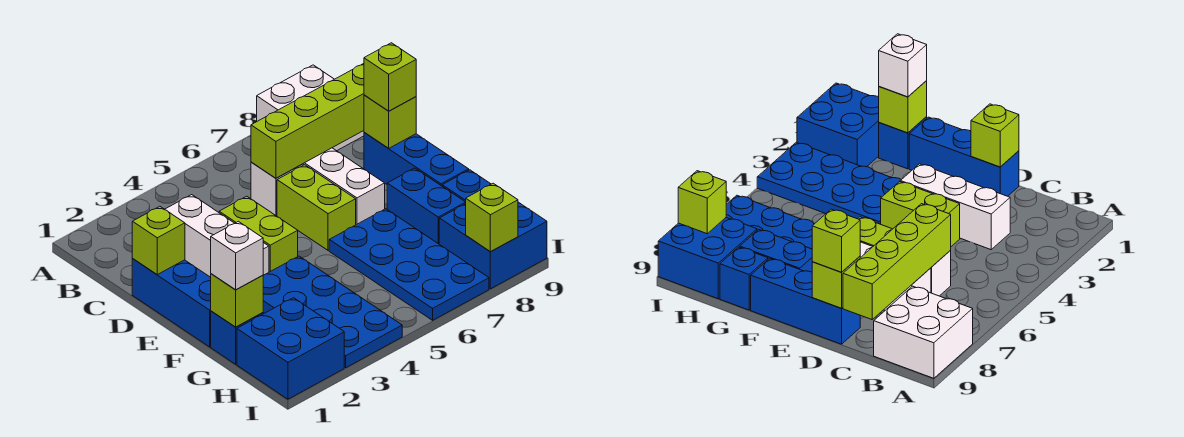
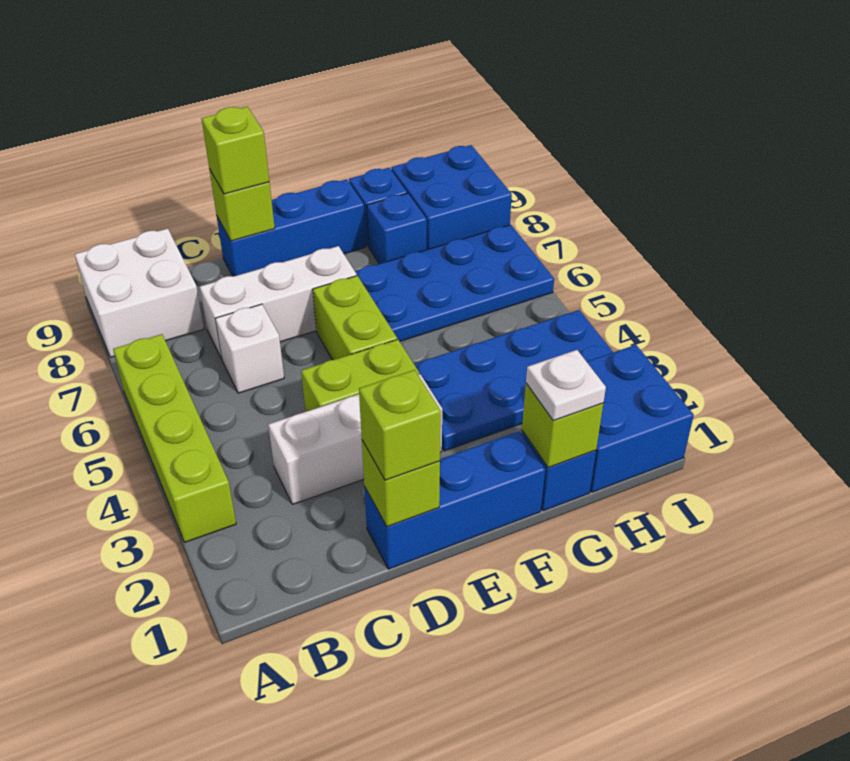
lime 1x4 brick [251,64,364,178] -> lime 1x4 brick moved to [113,334,236,542]
lime 1x2 brick [277,165,356,250] -> lime 1x2 brick turned to [313,276,397,360]
blue 1x2 brick [387,168,466,244] -> blue 1x1 brick [367,193,427,264]
white 1x1 brick [211,221,263,290] -> white 1x1 plate [526,350,606,421]
lime 1x1 brick [466,183,518,252] -> lime 1x1 brick moved to [359,370,441,480]

